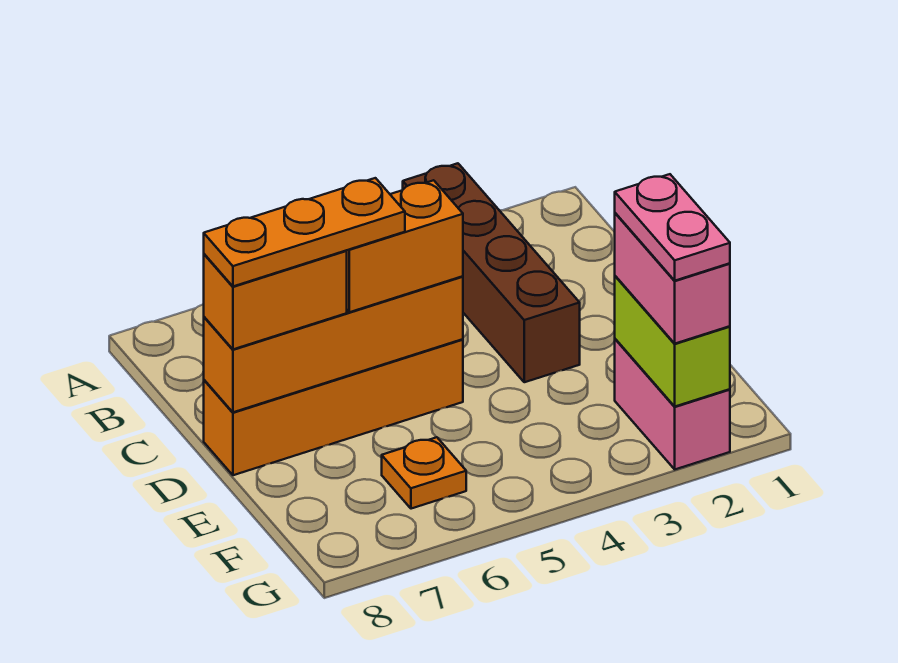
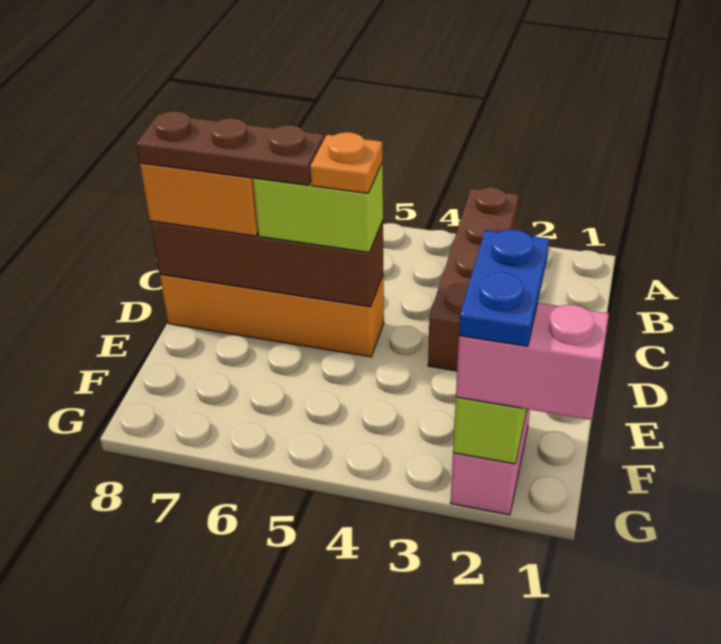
orange 1x4 brick [204,276,463,412] -> brown 1x4 brick [150,221,383,307]
orange 1x2 brick [346,180,463,312] -> lime 1x2 brick [253,162,383,253]
orange 1x3 plate [204,178,405,286] -> brown 1x3 plate [136,111,324,185]
pink 1x2 brick [615,213,730,344] -> pink 1x2 brick turned to [456,303,609,420]
pink 1x2 plate [615,174,730,281] -> blue 1x2 plate [459,229,549,346]
orange 1x1 plate [382,437,466,509] -> orange 1x1 plate moved to [310,132,383,193]

